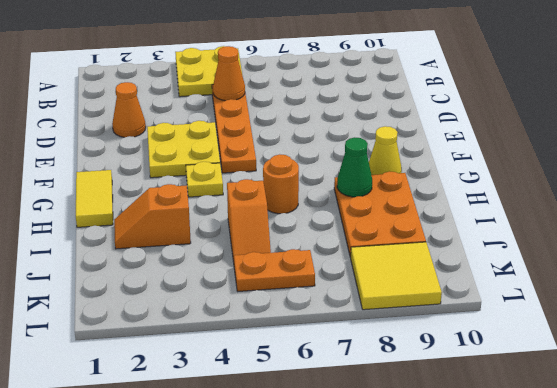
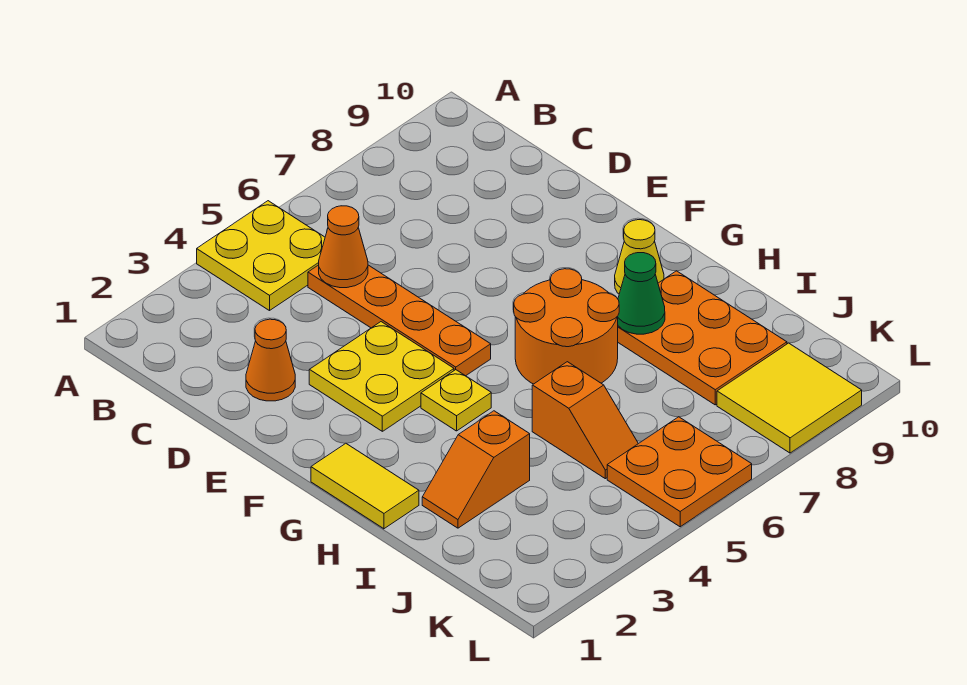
orange 1x1 round brick [263,154,299,214] -> orange 2x2 round brick [514,269,619,384]
orange 1x2 plate [234,249,315,291] -> orange 2x2 plate [607,417,752,527]

